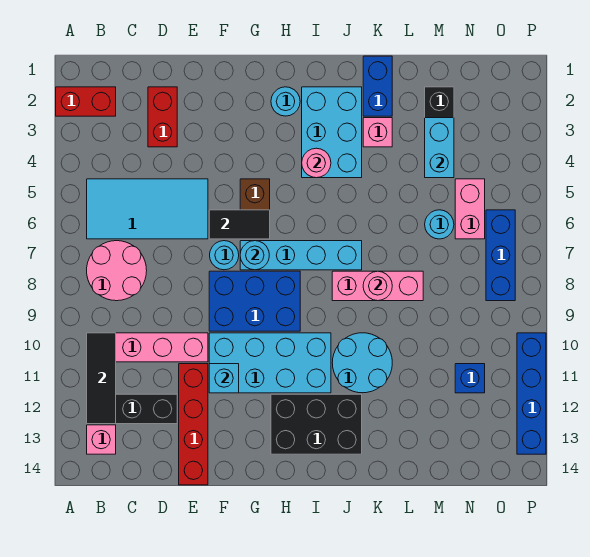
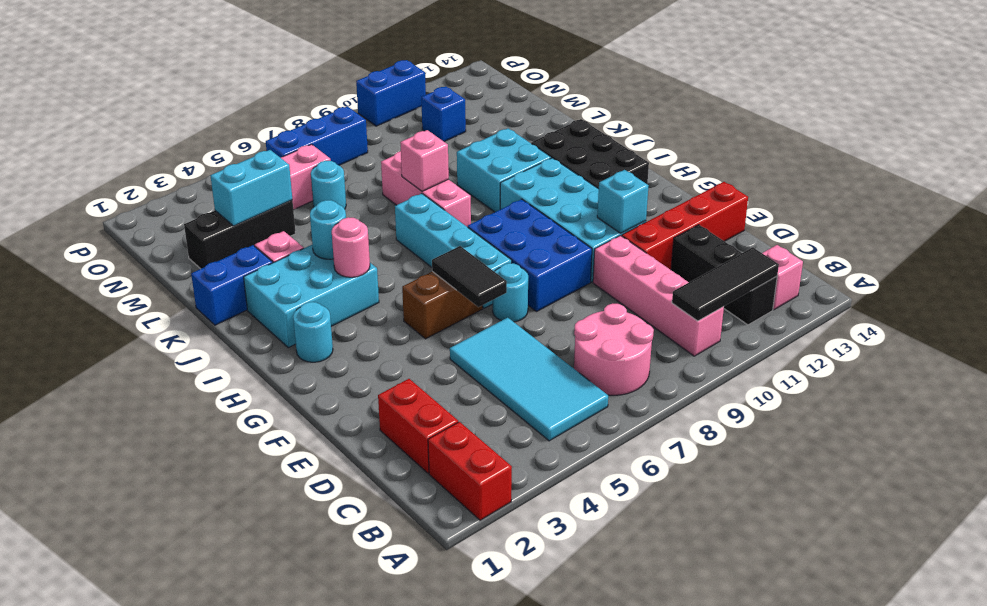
red 1x2 brick [148,87,177,147] -> red 1x2 brick turned to [378,379,458,473]
cyan 1x1 round brick [240,241,269,270] -> cyan 1x1 round brick moved to [310,200,346,259]
cyan 2x2 round brick [332,333,392,393] -> cyan 2x2 brick [457,128,551,212]
pink 1x1 round brick [363,271,392,301] -> pink 1x1 brick [400,130,449,191]
blue 1x4 brick [517,333,546,454] -> blue 1x2 brick [356,60,426,126]

